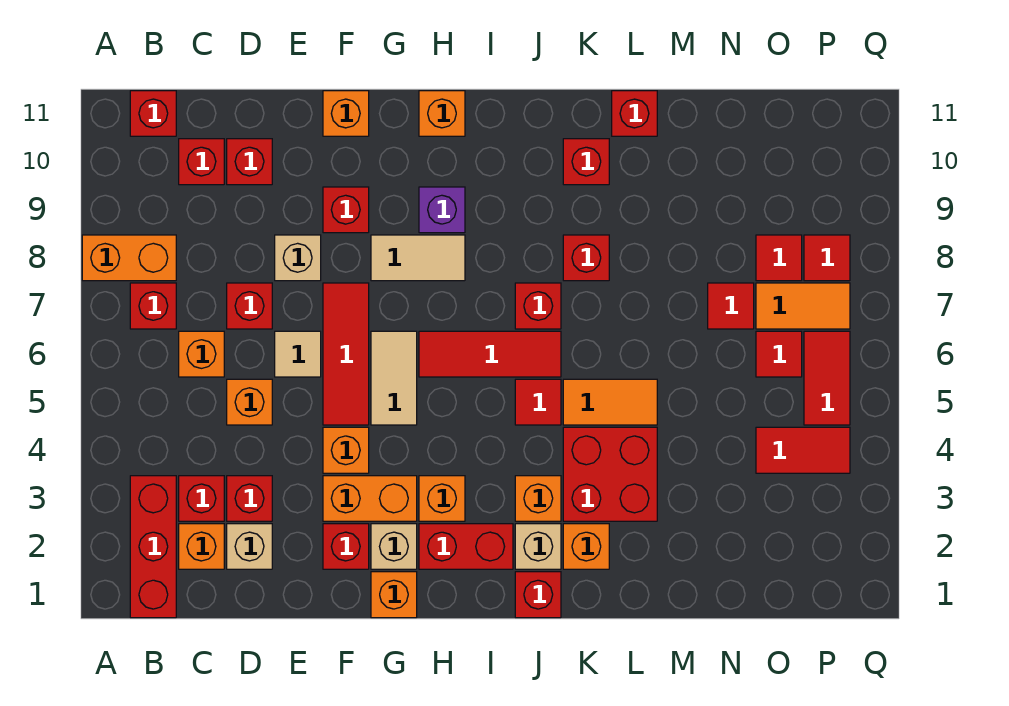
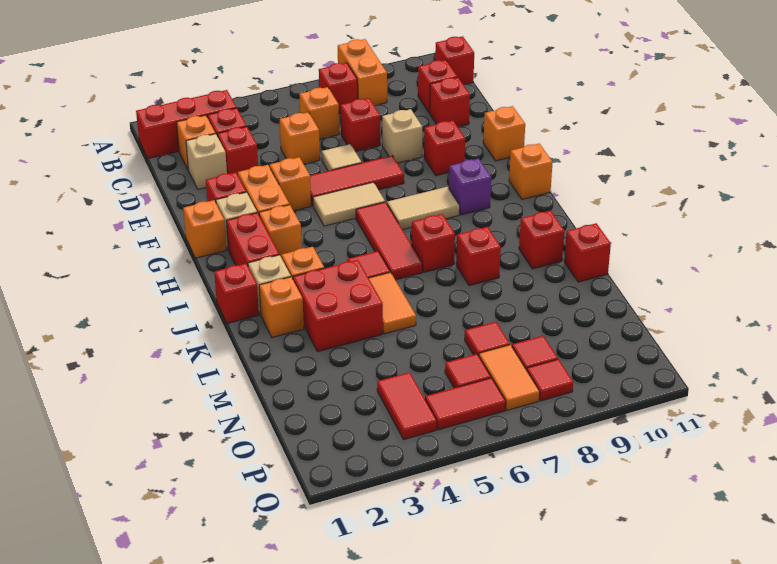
tan 1x2 tile [371,235,465,281] -> tan 1x2 tile turned to [387,187,460,230]

